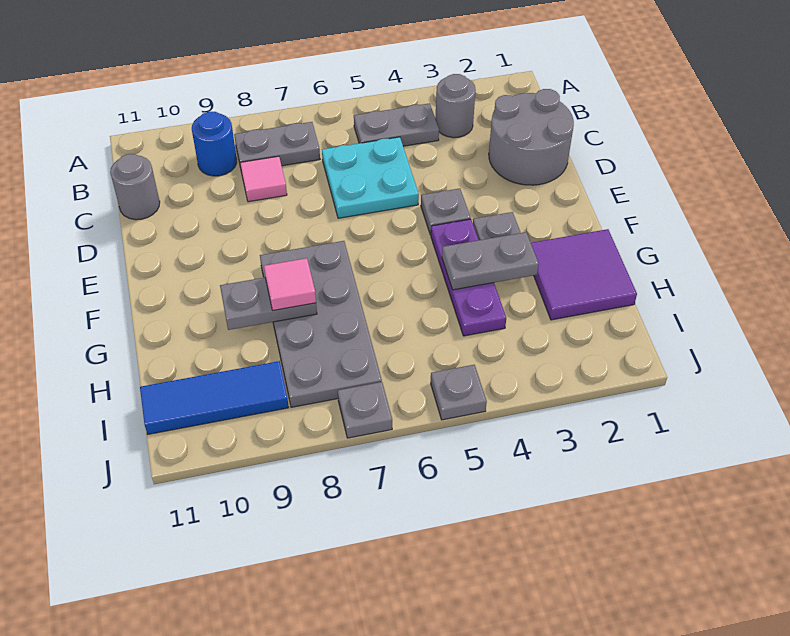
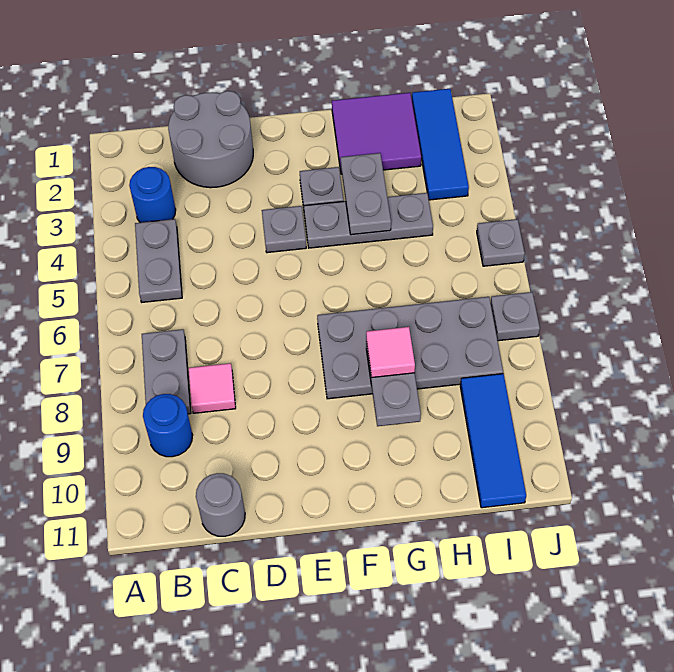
grey 1x1 round brick [435,74,476,138] -> blue 1x1 round brick [129,167,176,223]
cyan 2x2 plate [322,137,419,218] -> none
purple 1x3 plate [431,219,506,336] -> grey 1x3 plate [304,193,433,248]
none -> blue 1x3 tile [412,89,469,200]

